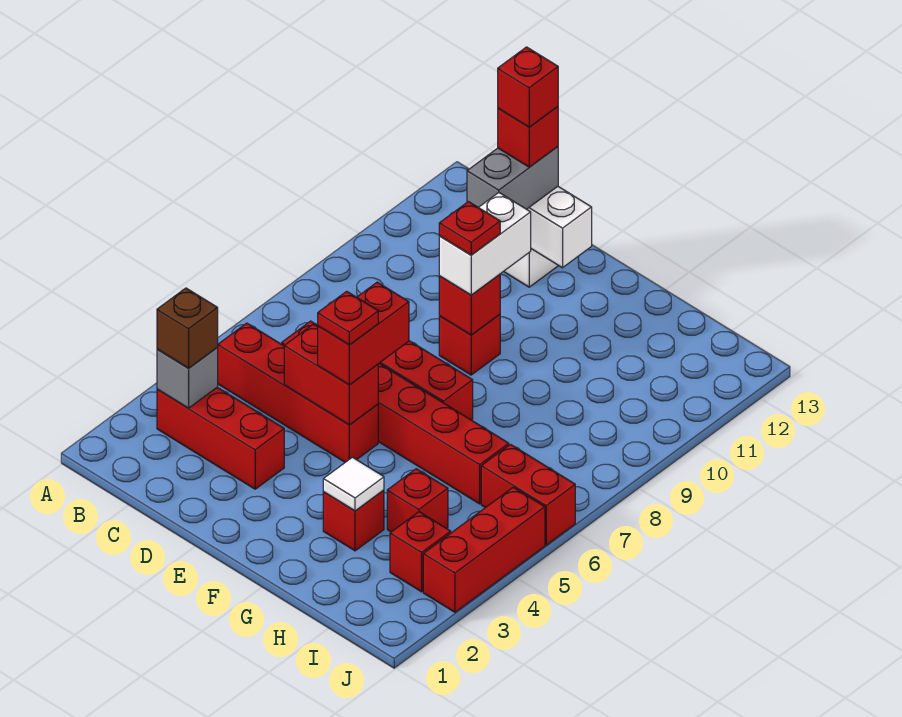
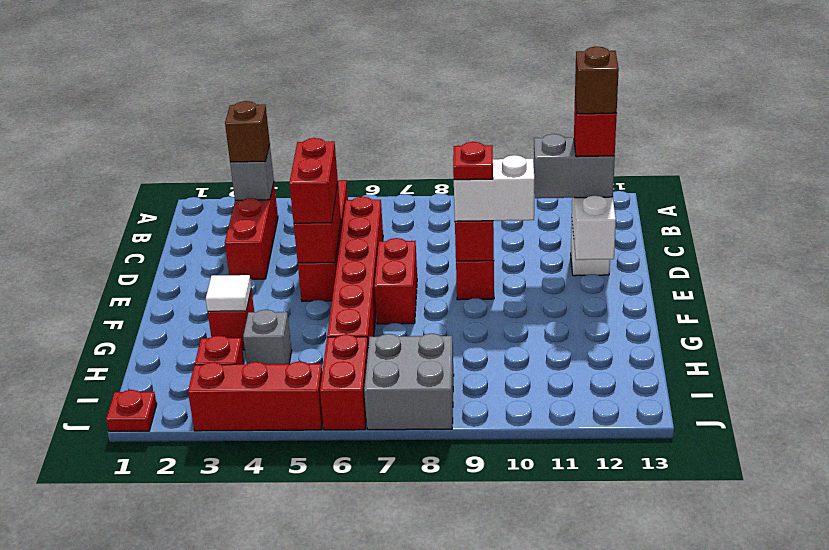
red 1x1 brick [498,47,558,127] -> brown 1x1 brick [575,47,619,114]
red 1x2 brick [317,282,409,385] -> red 1x2 brick turned to [289,138,338,223]
red 1x1 plate [318,291,378,345] -> red 1x1 plate moved to [106,390,157,431]
red 1x1 brick [387,469,448,532] -> grey 1x1 brick [243,310,292,364]
none -> grey 2x2 brick [364,333,454,430]

